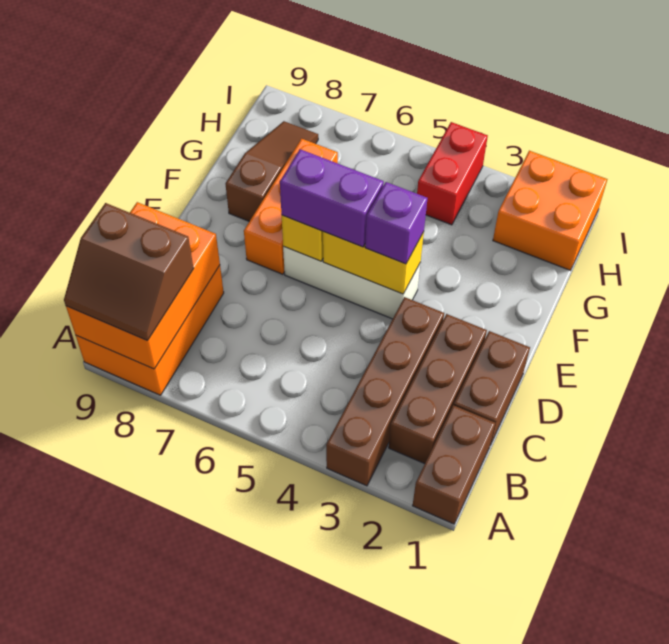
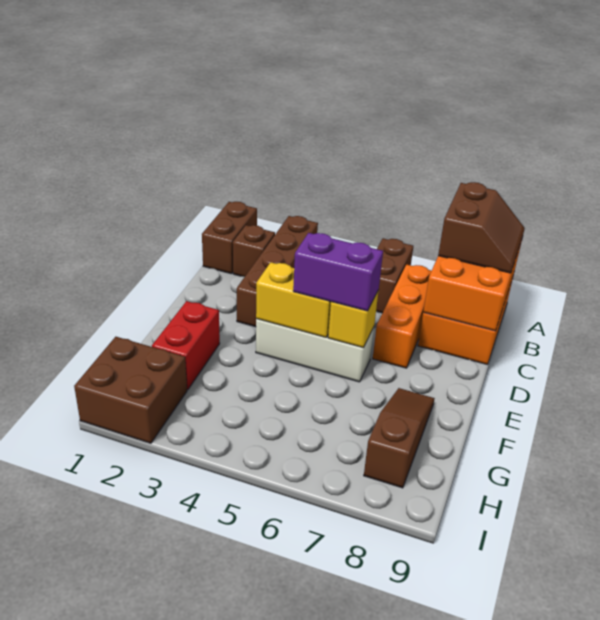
brown 2x2 slope [64,203,194,341] -> brown 2x2 slope turned to [438,182,525,273]
brown 1x3 brick [389,314,487,464] -> brown 1x1 brick [233,225,275,277]
brown 1x2 brick [454,331,530,445] -> brown 1x2 brick moved to [376,238,413,313]
purple 1x1 brick [365,182,427,264] -> none
orange 1x3 brick [244,139,338,274] -> orange 1x3 brick moved to [373,265,431,368]
brown 1x3 slope [226,121,318,221] -> brown 1x3 slope turned to [364,388,435,488]
orange 2x2 brick [493,151,608,270] -> brown 2x2 brick [74,337,187,443]
red 1x2 brick [417,122,488,225] -> red 1x2 brick moved to [152,301,220,390]

